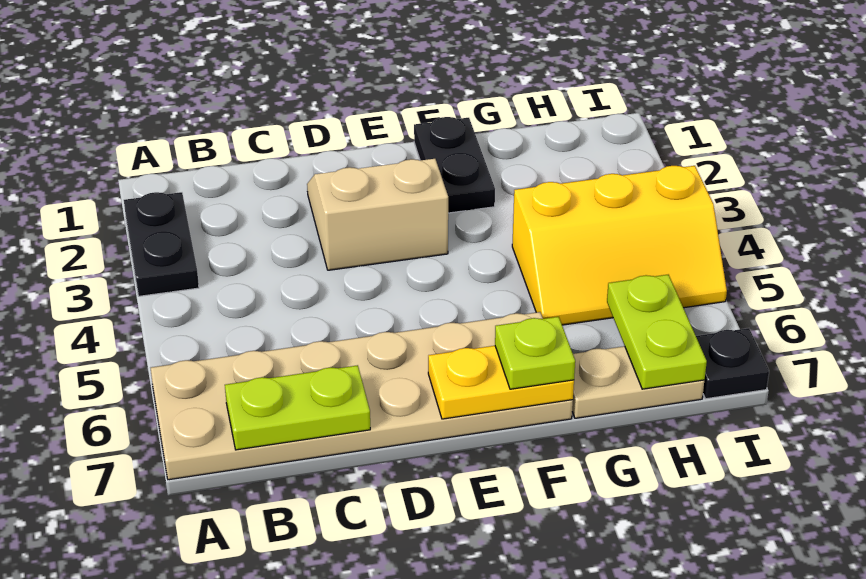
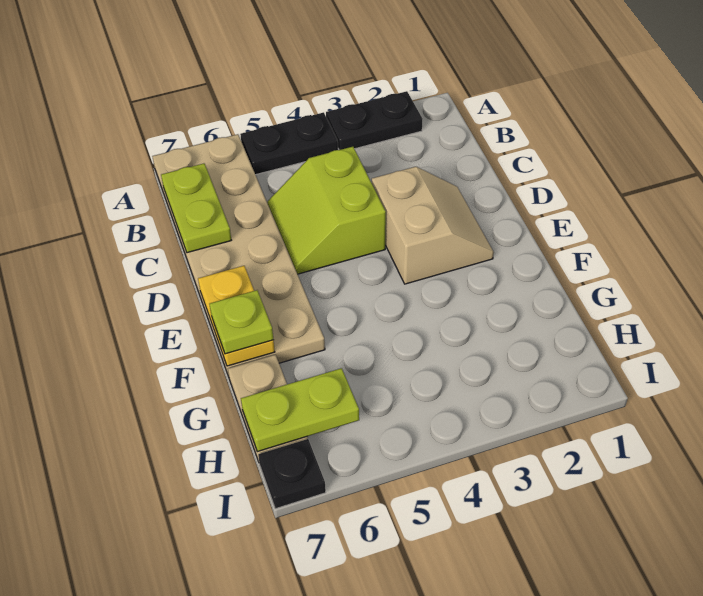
none -> lime 2x2 slope [267,147,386,274]
black 1x2 plate [414,117,495,213] -> black 1x2 plate moved to [240,112,338,175]
yellow 2x3 slope [512,166,727,325] -> none

